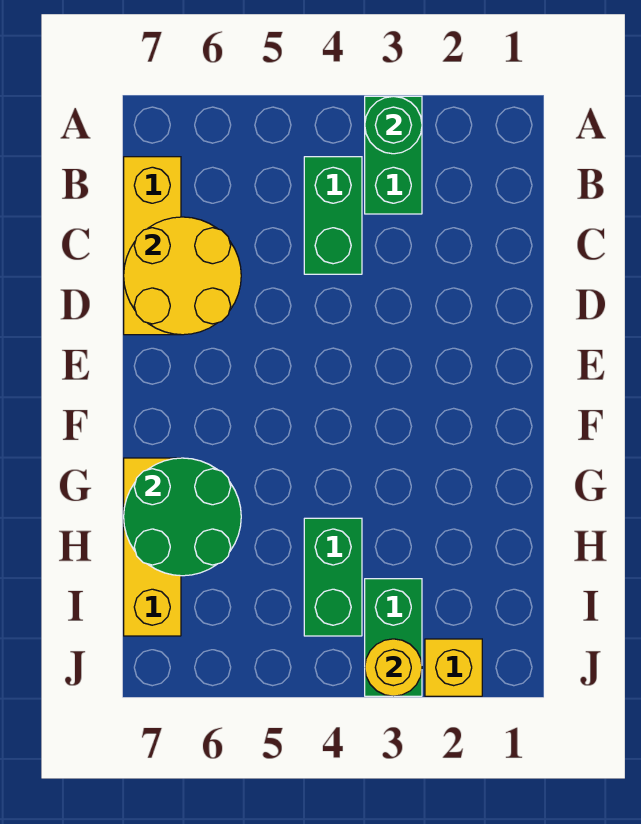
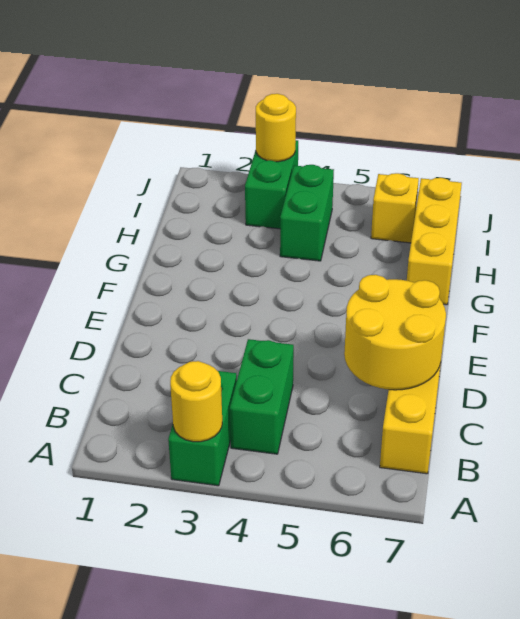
green 1x1 round brick [365,96,422,154] -> yellow 1x1 round brick [170,361,222,442]
green 2x2 round brick [124,458,241,576] -> none
yellow 1x1 brick [425,639,482,696] -> yellow 1x1 brick moved to [371,173,419,243]

